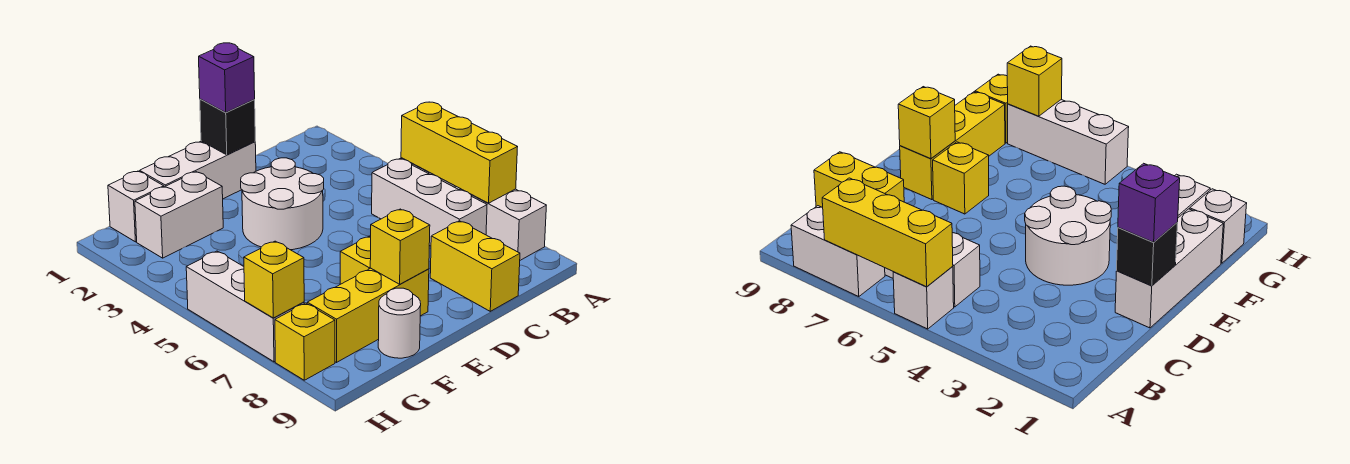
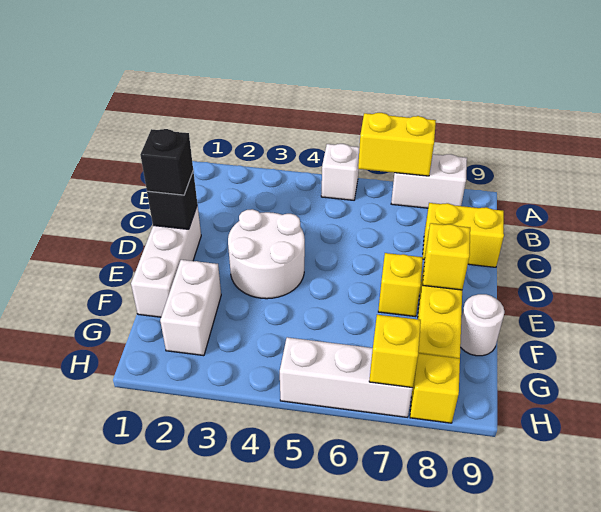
yellow 1x3 brick [401,102,517,203] -> yellow 1x2 brick [358,113,436,176]
white 1x3 brick [372,159,487,246] -> none
purple 1x1 brick [199,43,255,113] -> black 1x1 brick [140,129,193,195]
white 1x1 brick [108,171,164,242] -> none

